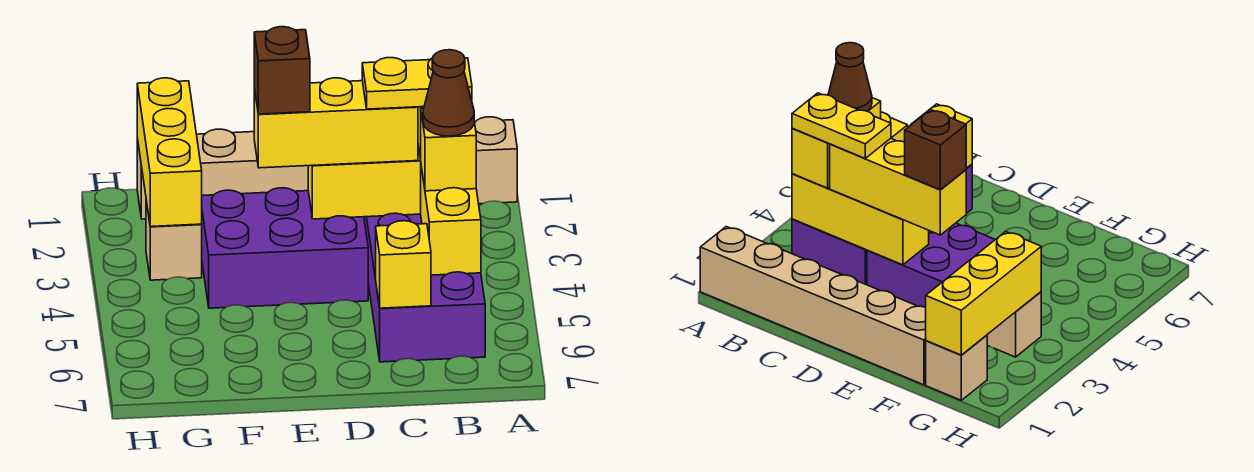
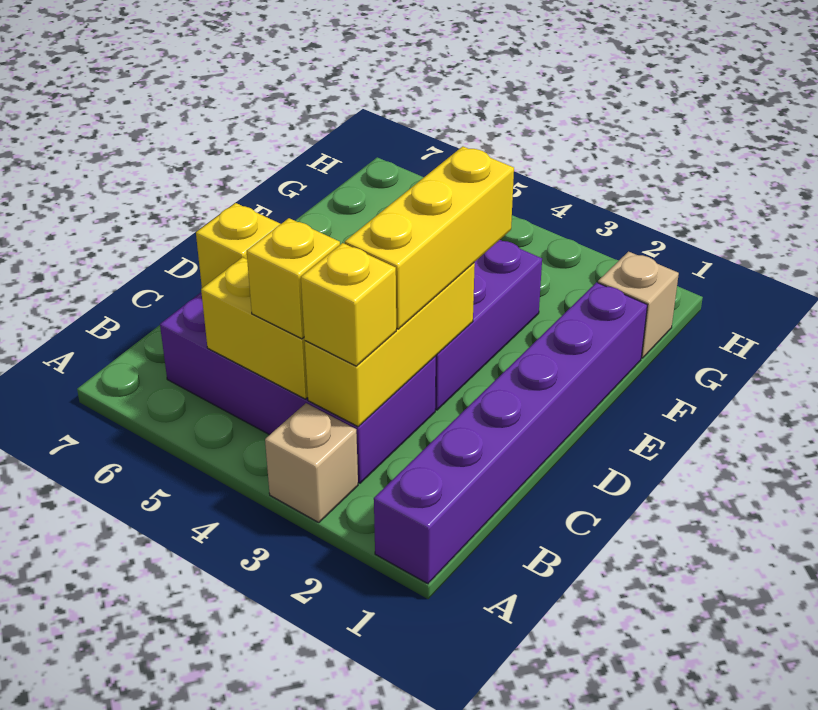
tan 1x6 brick [197,117,517,204] -> purple 1x6 brick [374,282,647,584]
yellow 1x2 plate [362,58,472,109] -> none
brown 1x1 cone [423,50,474,136] -> none
brown 1x1 brick [254,27,310,114] -> none
yellow 1x3 brick [137,78,202,227] -> none
tan 1x1 brick [146,201,202,280] -> tan 1x1 brick moved to [265,403,358,523]

